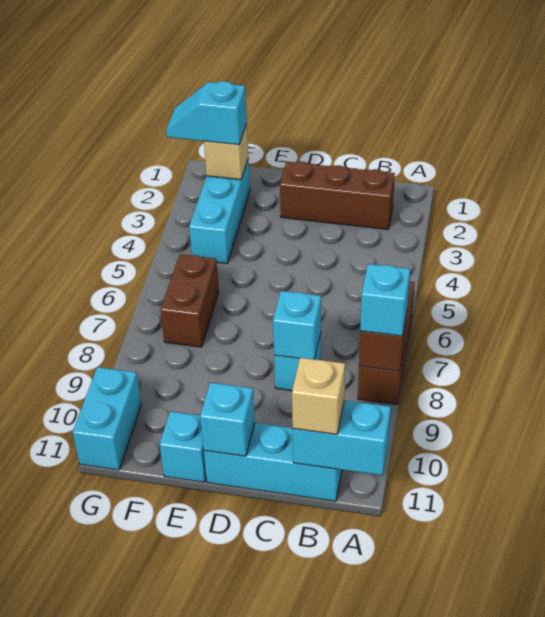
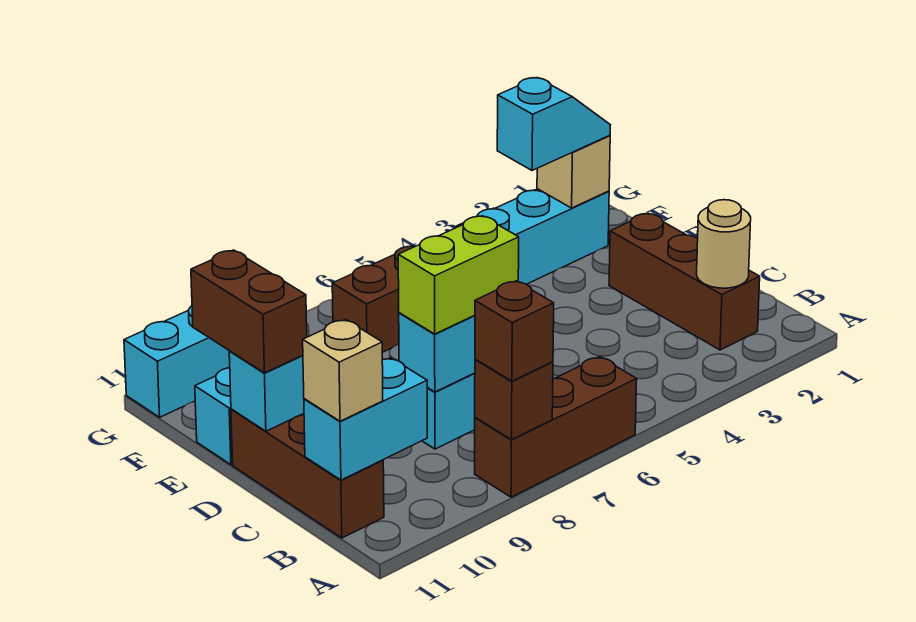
cyan 1x1 brick [360,264,410,336] -> brown 1x1 brick [475,281,554,381]
cyan 1x2 brick [293,400,391,475] -> cyan 1x2 brick turned to [304,358,427,480]
none -> tan 1x1 round brick [697,200,751,288]
cyan 1x3 brick [204,423,342,501] -> brown 1x3 brick [231,409,384,538]
none -> lime 1x2 brick [398,216,519,334]
none -> brown 1x2 brick [191,250,307,373]
cyan 1x2 slope [166,81,247,145] -> cyan 1x2 slope turned to [497,78,610,171]

